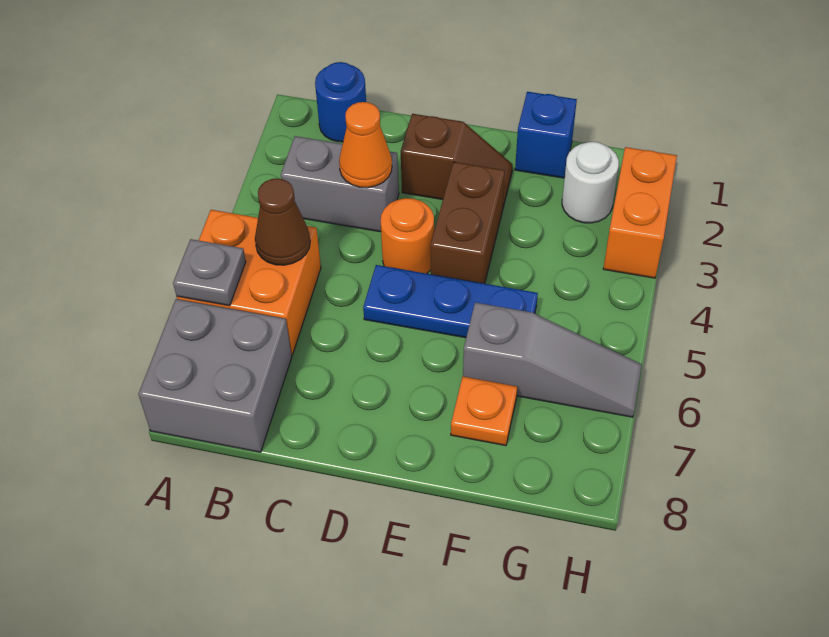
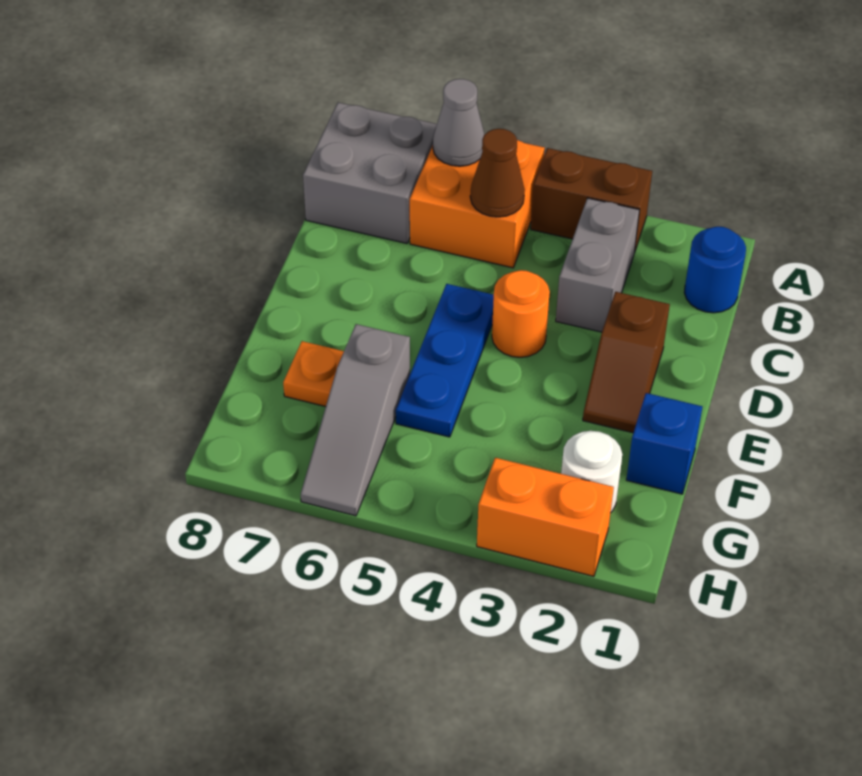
grey 1x1 plate [173,239,246,306] -> grey 1x1 cone [433,79,484,166]
orange 1x1 cone [339,102,392,188] -> none
brown 1x2 brick [431,162,505,284] -> brown 1x2 brick moved to [531,148,652,253]

